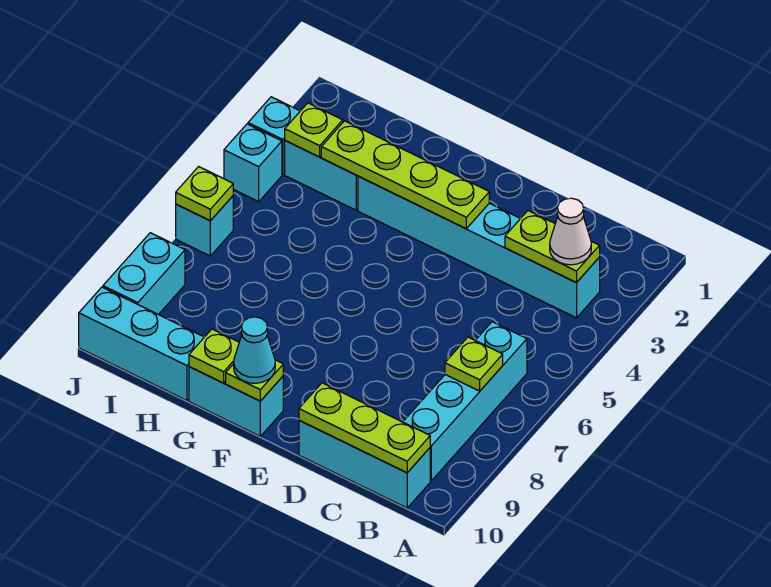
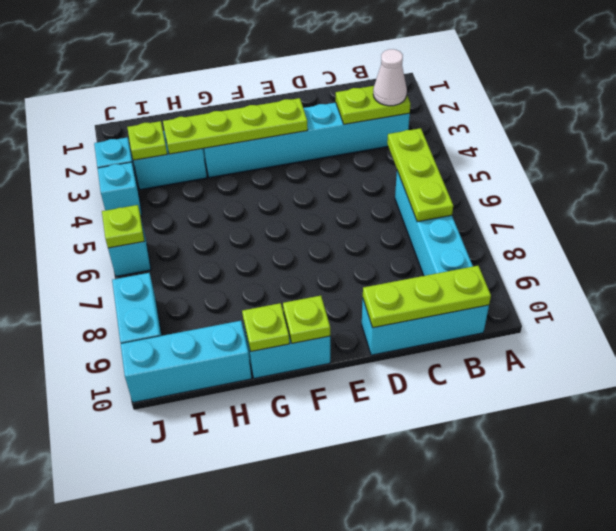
lime 1x1 plate [445,337,503,391] -> lime 1x3 plate [387,128,453,222]
cyan 1x1 cone [234,317,275,383] -> none

